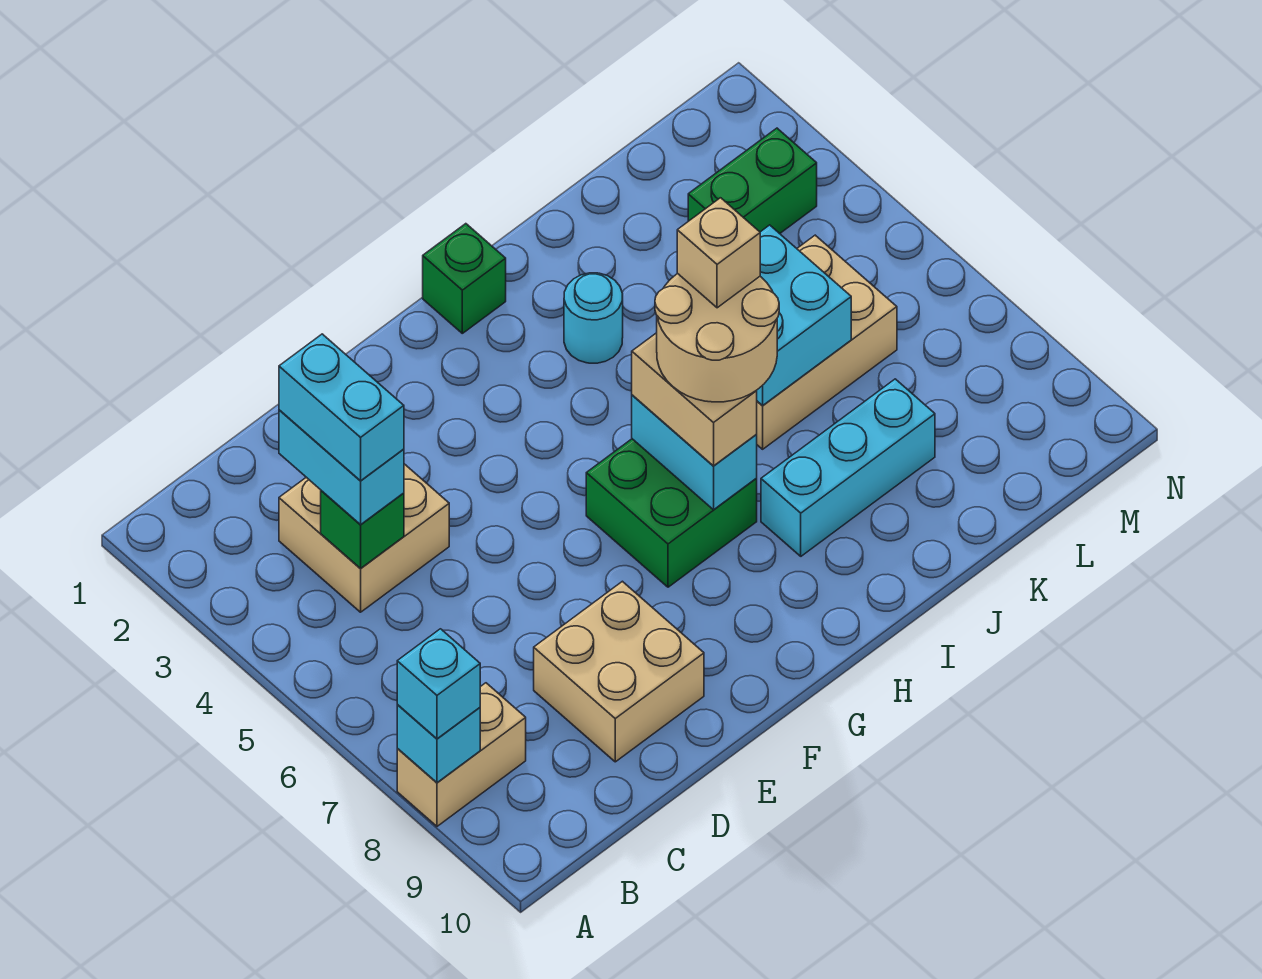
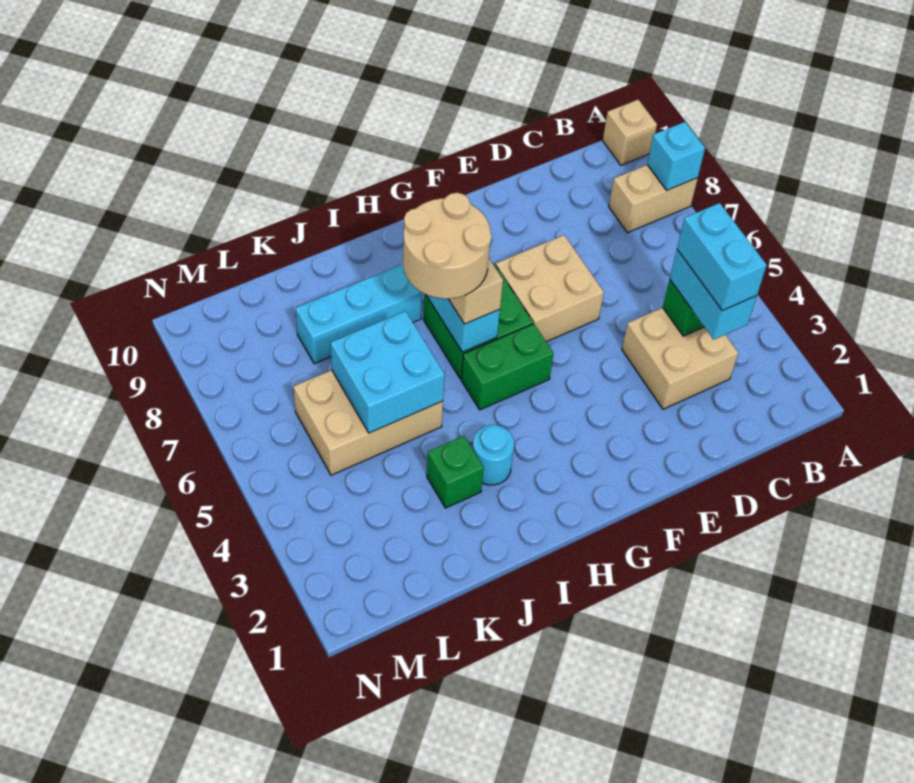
cyan 1x1 brick [397,629,480,739] -> none
tan 2x2 brick [534,581,704,762] -> tan 2x2 brick moved to [496,235,604,342]
green 1x1 brick [423,224,506,333] -> green 1x1 brick moved to [427,436,484,508]
tan 1x1 brick [677,198,760,308] -> tan 1x1 brick moved to [603,100,657,165]
green 1x2 brick [688,128,817,234] -> green 1x2 brick moved to [461,324,554,410]

